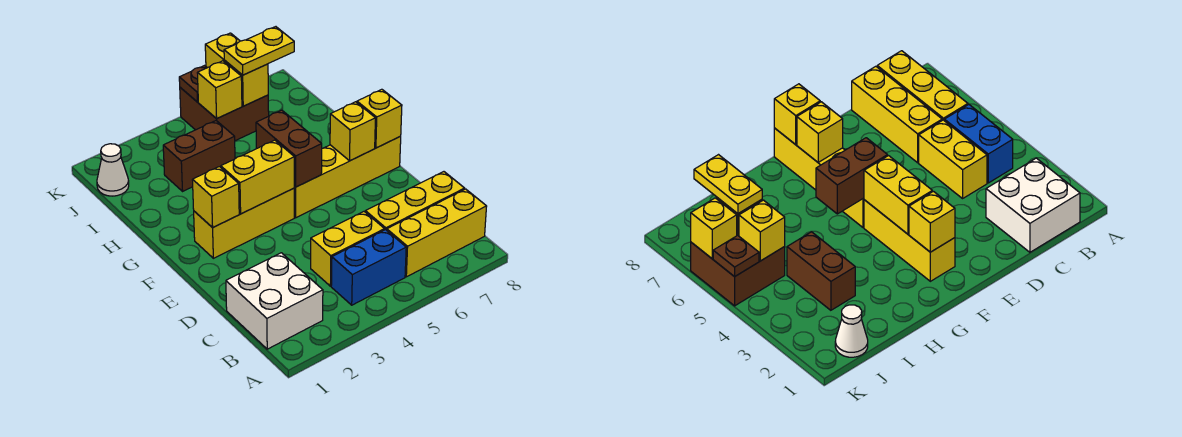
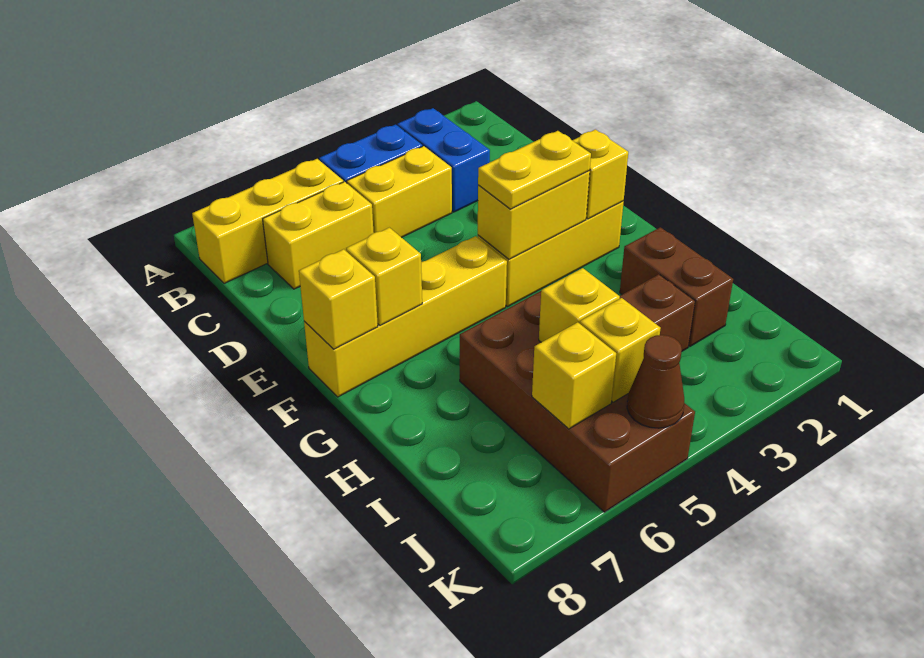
white 2x2 brick [226,253,323,349] -> none
none -> blue 1x2 brick [397,108,490,212]
yellow 1x3 brick [365,172,465,230] -> yellow 1x2 brick [263,182,374,289]
brown 1x2 brick [256,110,322,187] -> brown 1x2 brick moved to [620,227,733,346]
white 1x1 cone [97,144,129,196] -> none
brown 2x2 brick [180,88,269,141] -> brown 2x4 brick [460,291,695,512]
yellow 1x2 plate [224,27,294,75] -> yellow 1x2 plate moved to [478,131,591,209]
brown 1x1 plate [179,66,207,102] -> brown 1x1 cone [627,335,684,428]
yellow 1x1 brick [205,33,240,68] -> yellow 1x1 brick moved to [539,268,620,342]

